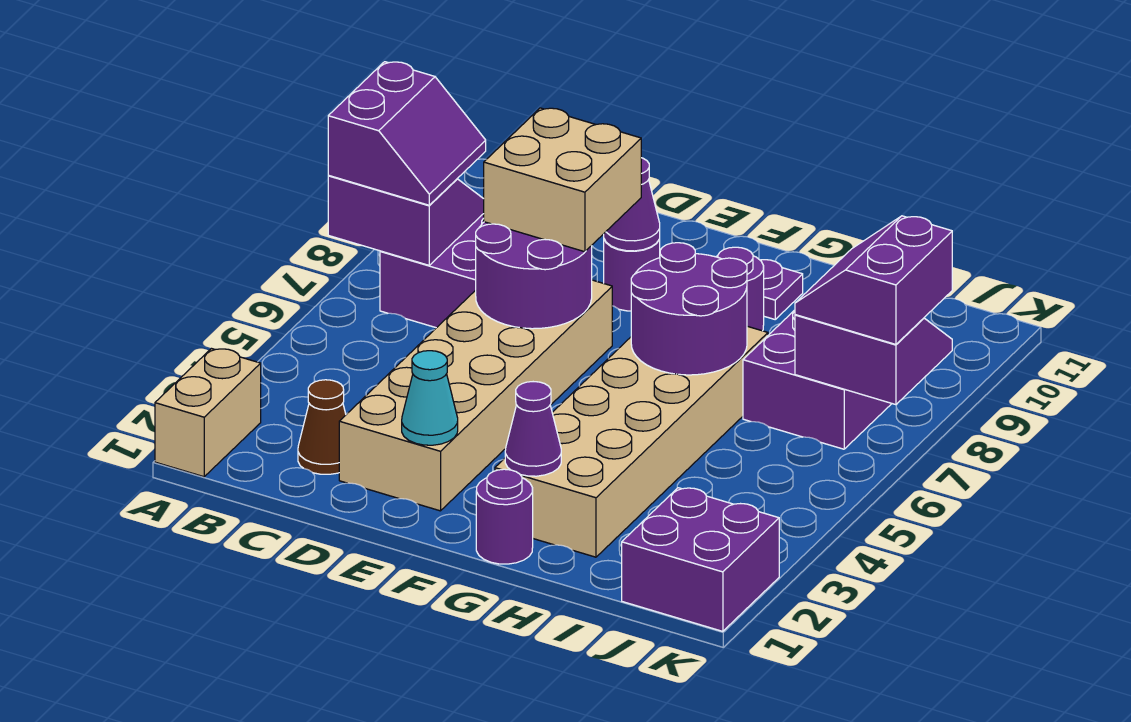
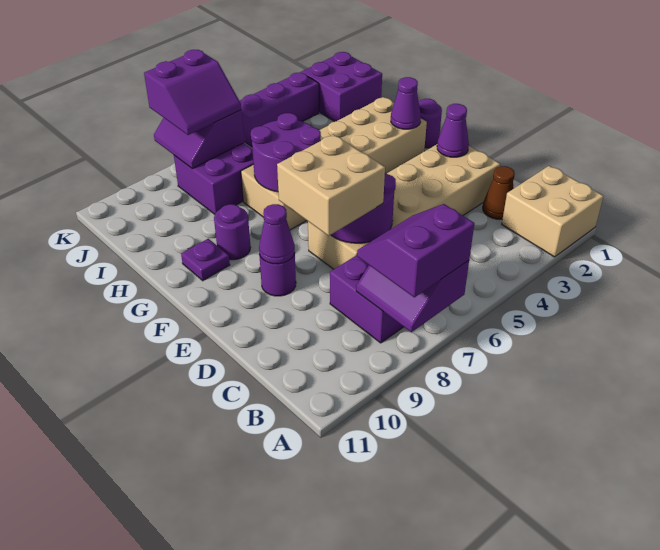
tan 1x2 brick [155,349,261,477] -> tan 2x2 brick [502,166,603,257]
cyan 1x1 cone [402,351,458,445] -> purple 1x1 cone [437,104,469,157]
none -> purple 1x3 brick [240,72,319,147]

